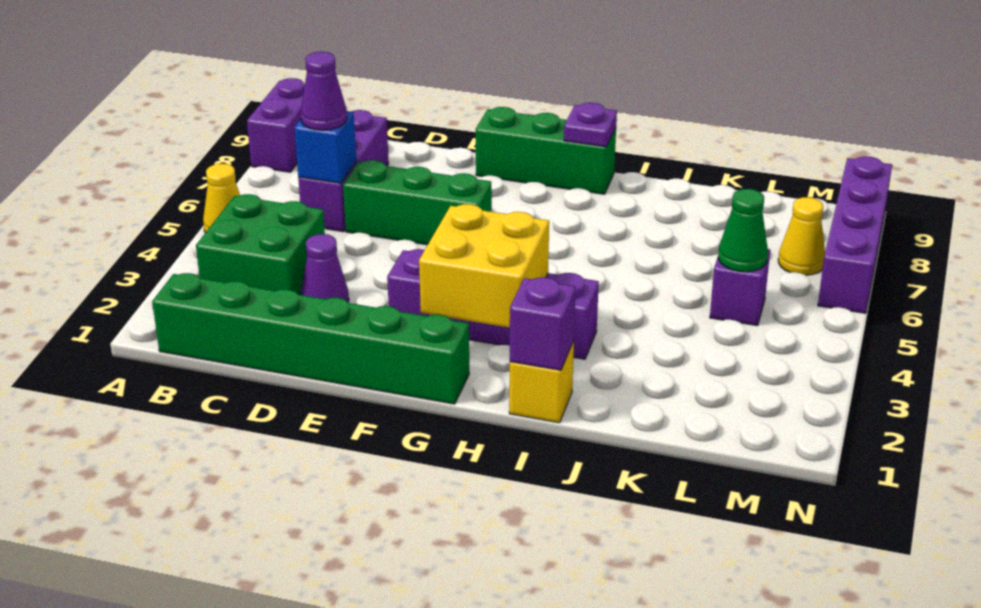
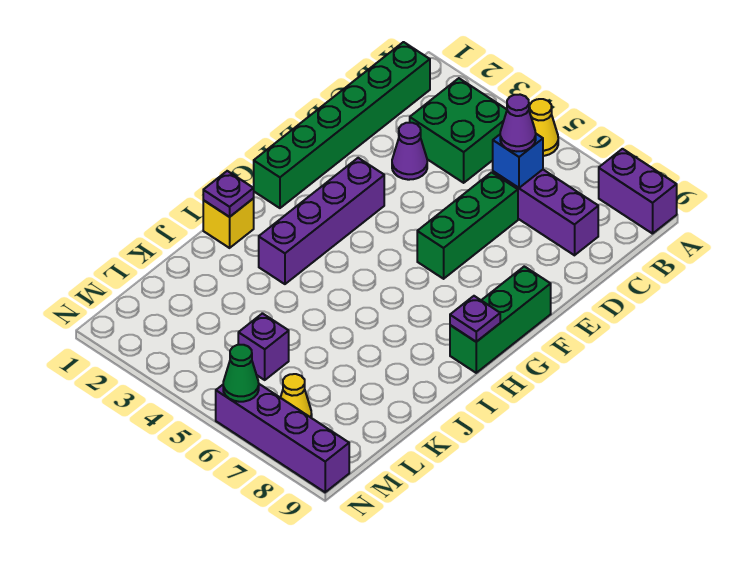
yellow 2x2 brick [419,204,549,328] -> none
purple 1x1 brick [510,277,576,370] -> purple 1x1 plate [203,171,254,217]
green 1x1 cone [718,189,768,272] -> green 1x1 cone moved to [223,345,259,402]

